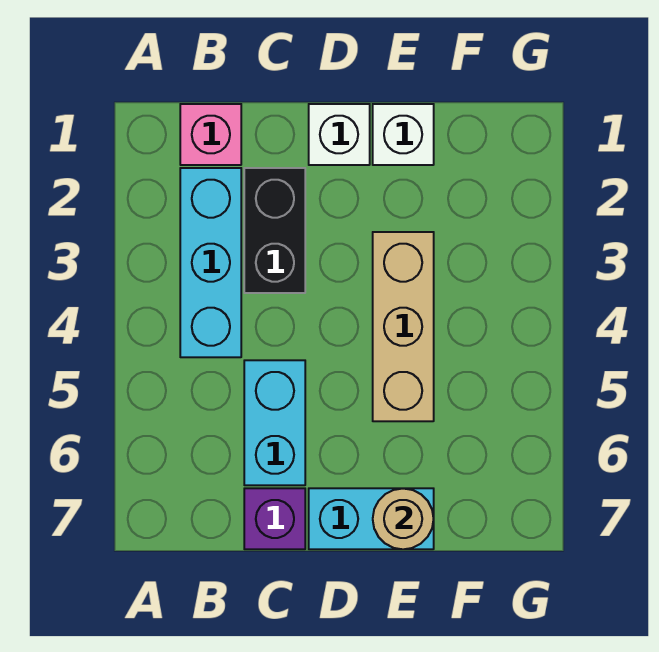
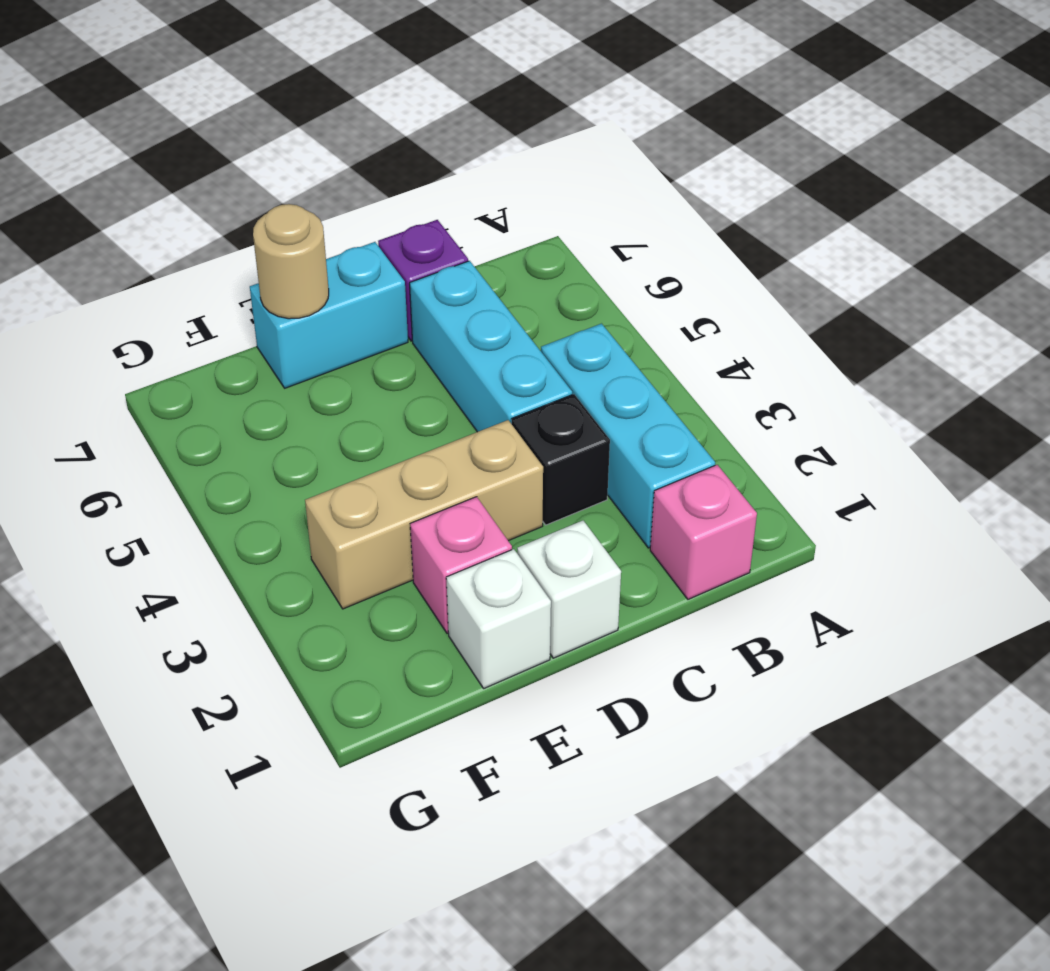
black 1x2 brick [244,168,305,293] -> black 1x1 brick [512,394,610,525]
cyan 1x2 brick [244,360,305,485] -> cyan 1x3 brick [410,261,572,432]
none -> pink 1x1 brick [410,497,512,633]
tan 1x3 brick [373,232,434,421] -> tan 1x3 brick turned to [305,420,543,609]

